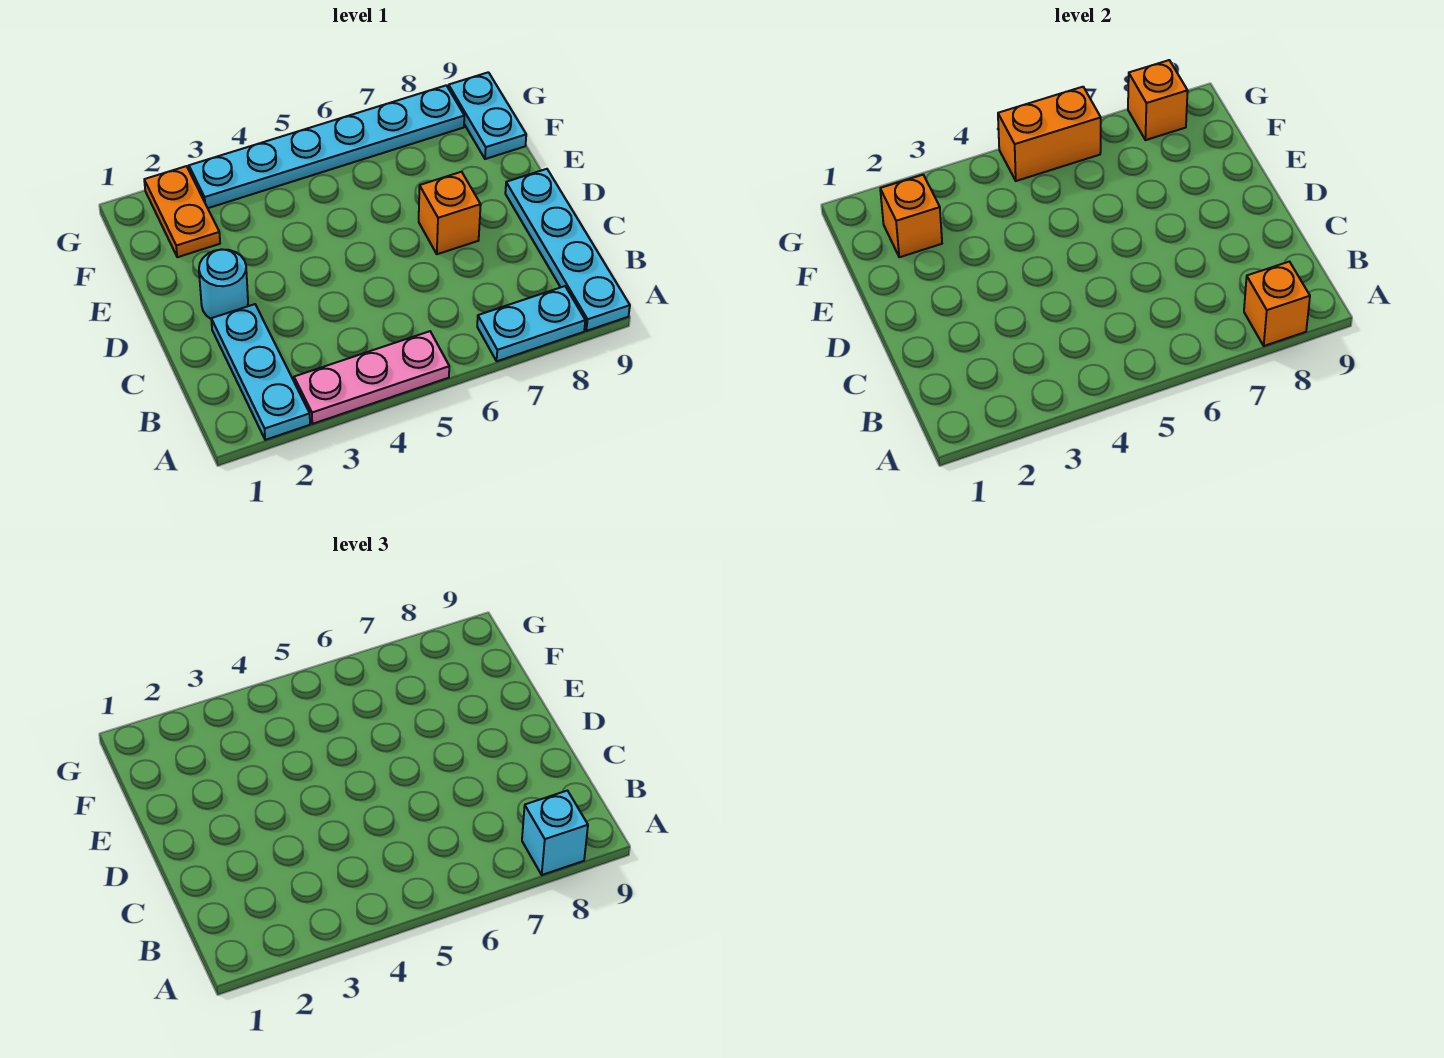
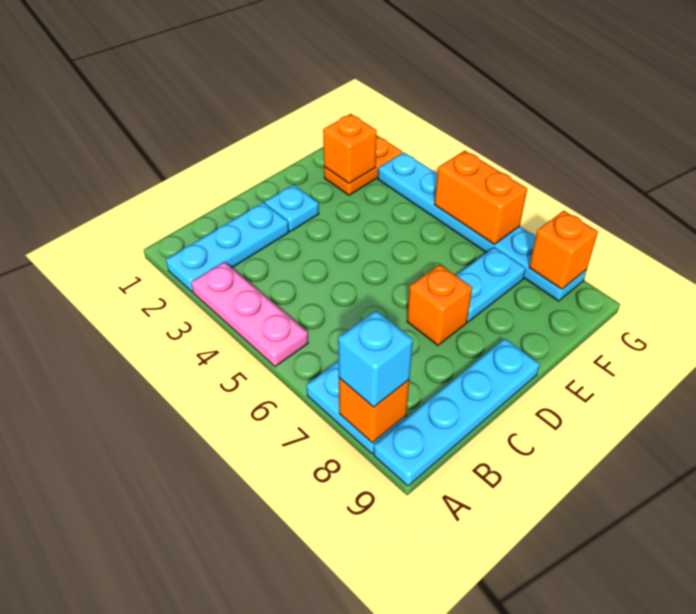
cyan 1x1 round brick [199,249,248,319] -> cyan 1x1 plate [265,185,319,231]
cyan 1x2 plate [448,72,526,159] -> cyan 1x2 plate moved to [456,247,526,322]

